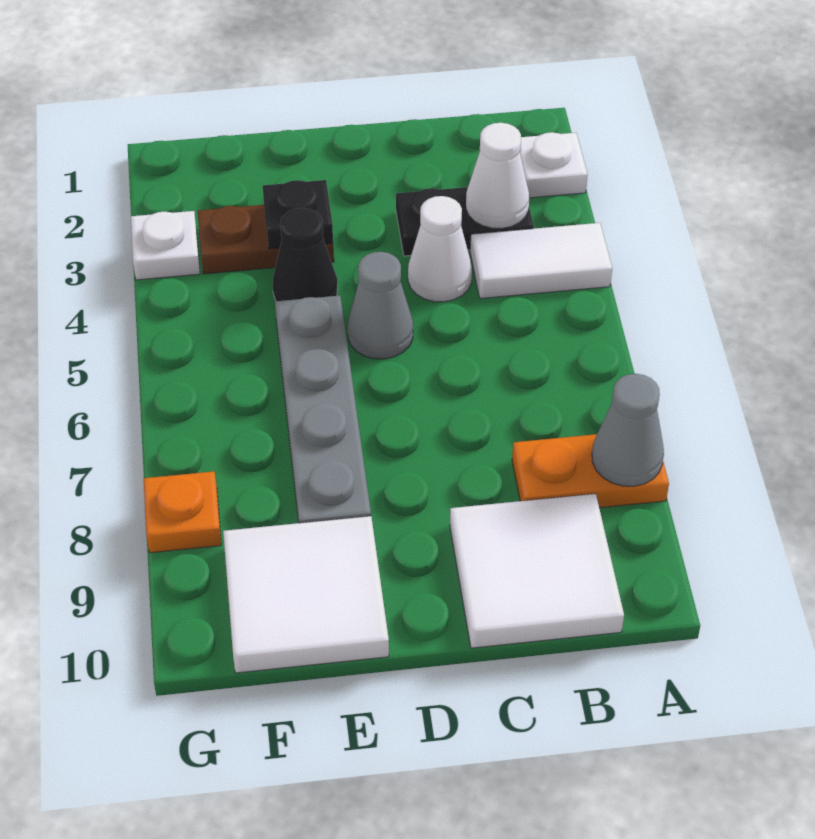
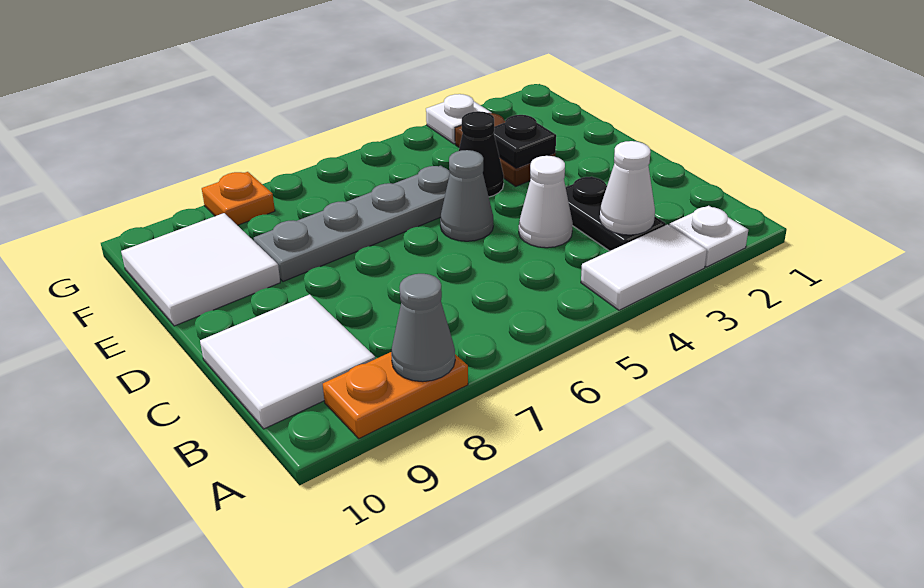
white 1x2 tile [470,223,612,299] -> white 1x2 tile turned to [581,225,707,310]
orange 1x2 plate [512,434,669,508] -> orange 1x2 plate turned to [323,352,468,438]

